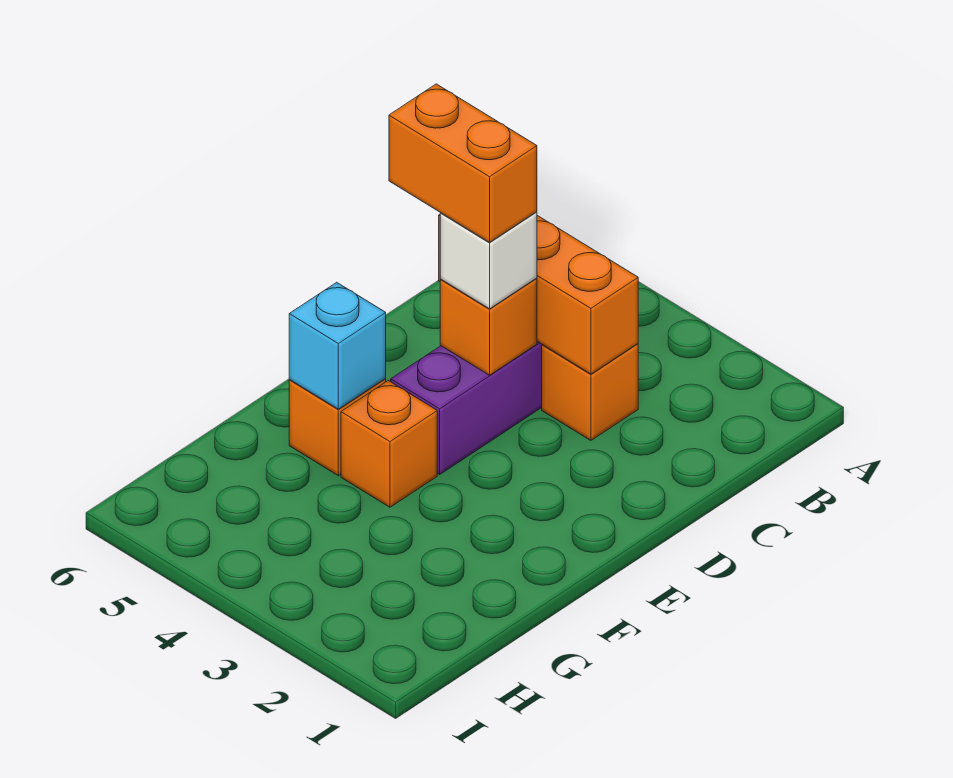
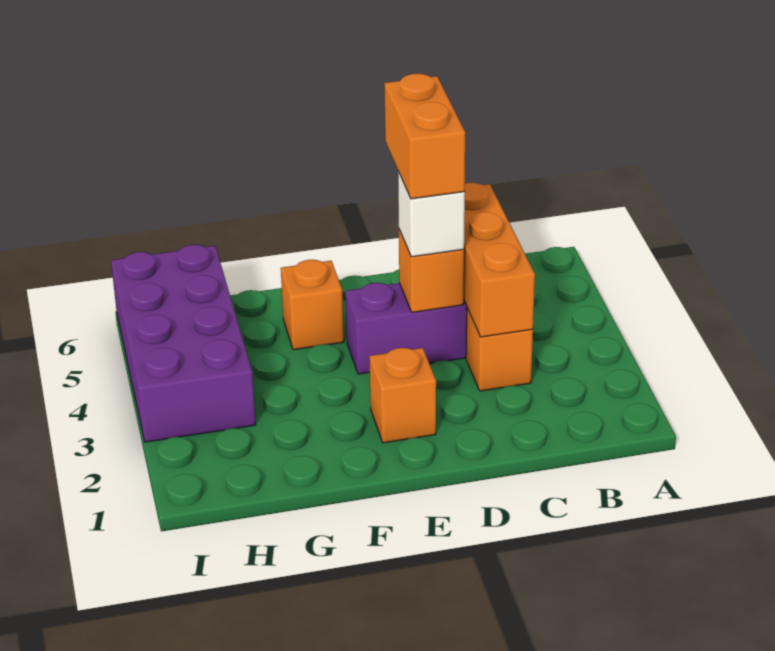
orange 1x1 brick [341,381,437,507] -> orange 1x1 brick moved to [369,348,436,443]
cyan 1x1 brick [289,282,386,409] -> none
none -> purple 2x4 brick [111,245,256,442]

